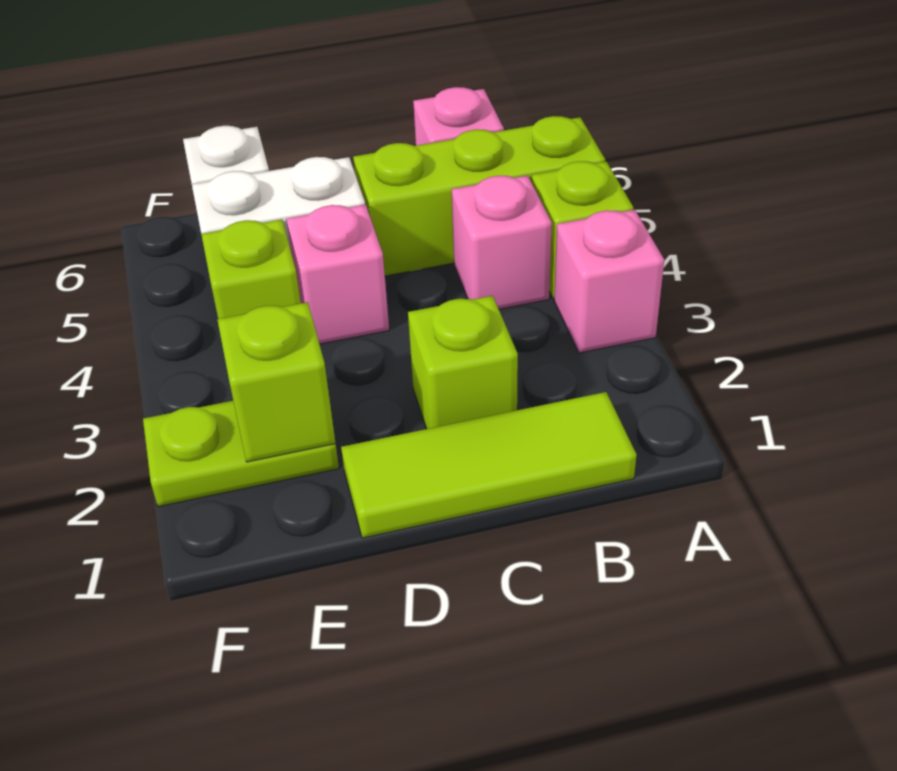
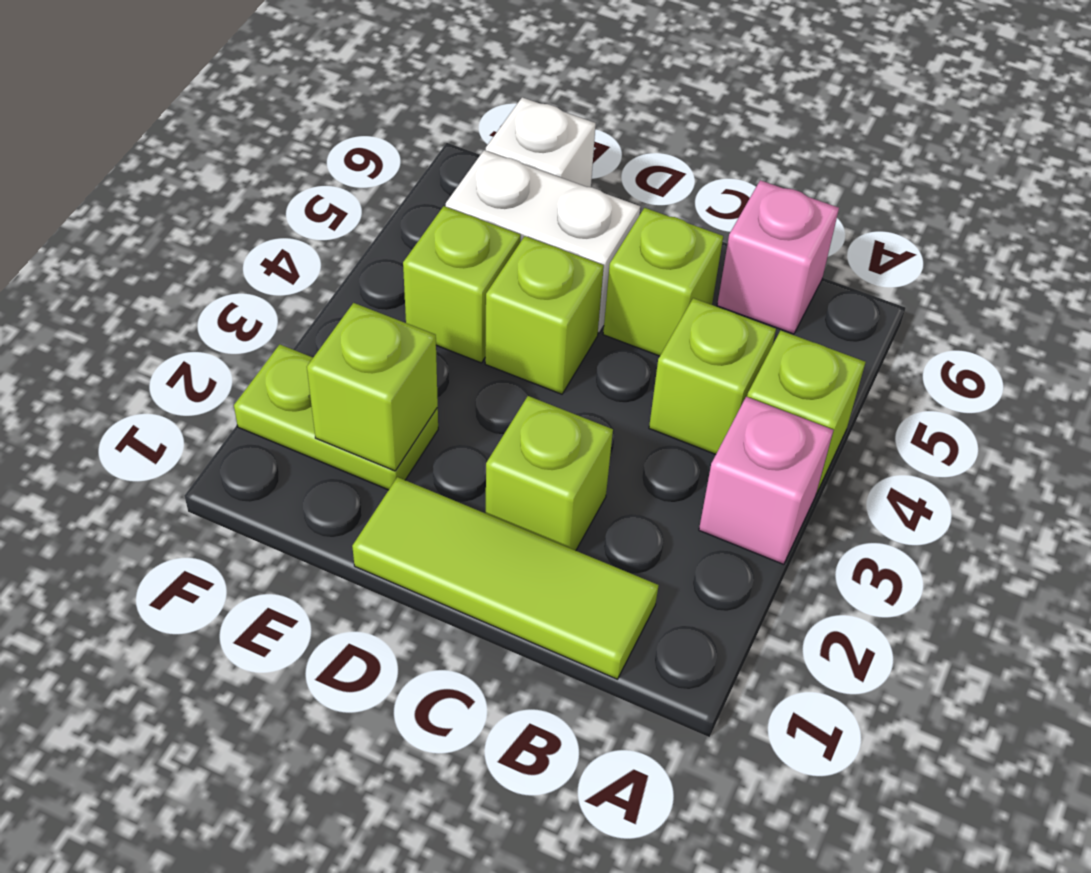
lime 1x3 brick [353,116,605,276] -> lime 1x1 brick [603,208,723,356]
pink 1x1 brick [452,175,552,309] -> lime 1x1 brick [649,298,776,454]
pink 1x1 brick [287,204,389,344] -> lime 1x1 brick [485,236,604,394]

